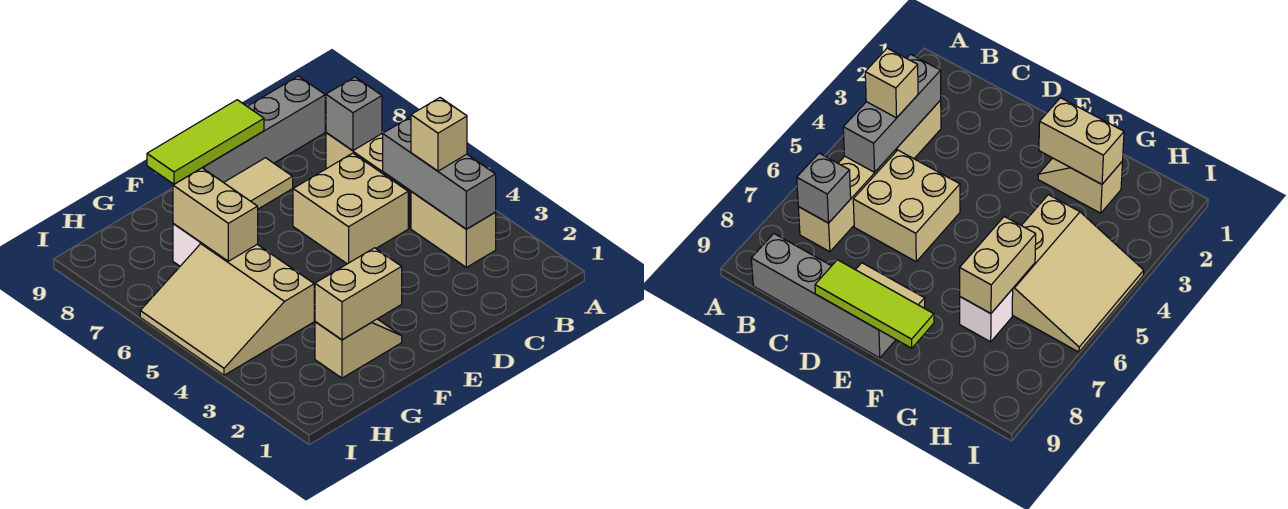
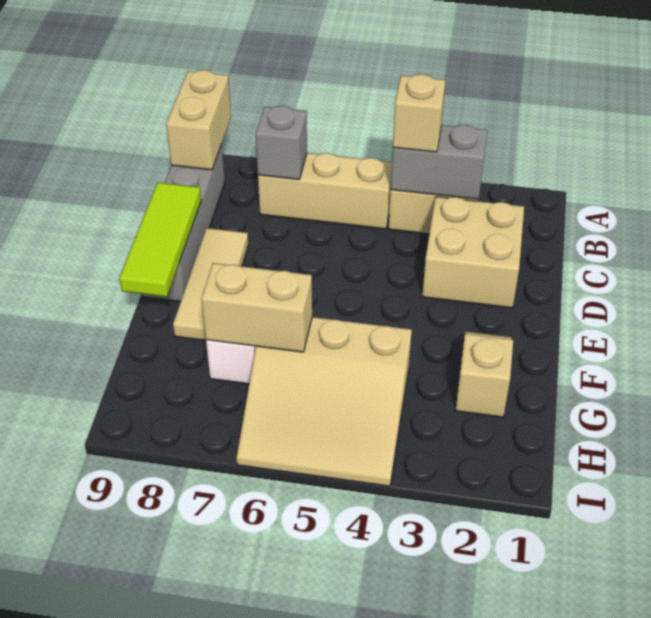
grey 1x3 brick [383,117,496,229] -> grey 1x2 brick [391,125,487,199]
tan 2x2 brick [293,153,408,264] -> tan 2x2 brick moved to [422,197,524,308]
tan 1x2 tile [224,158,293,209] -> tan 1x3 tile [173,228,248,340]
tan 1x2 brick [315,248,402,340] -> tan 1x2 brick moved to [166,70,231,170]

